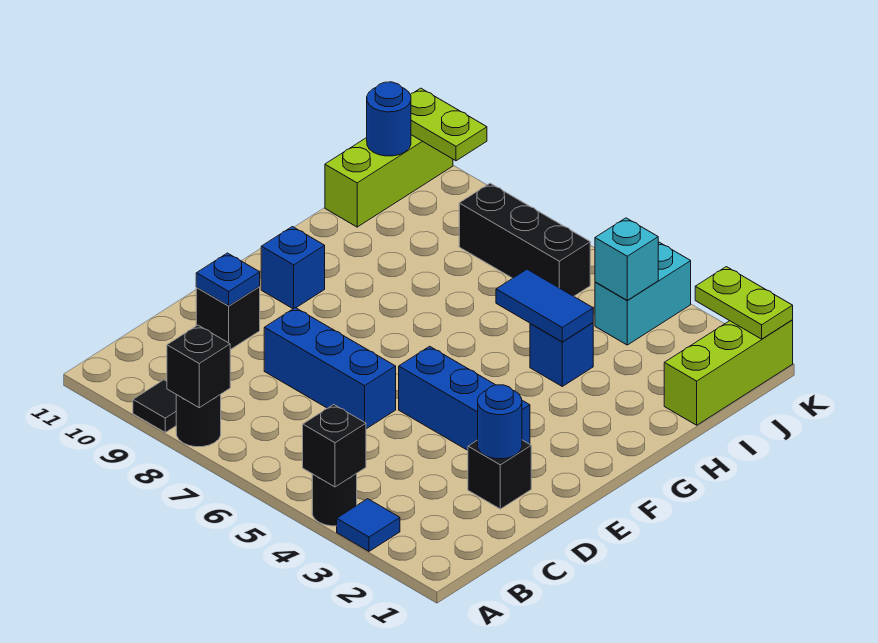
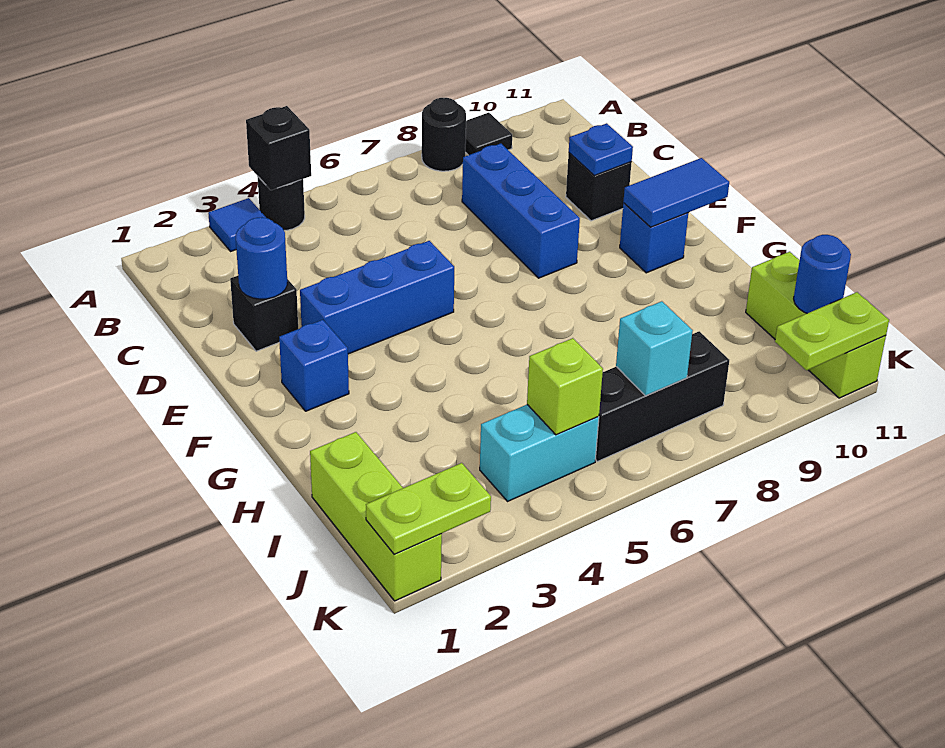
black 1x1 brick [167,325,230,408] -> none
blue 1x3 brick [264,308,396,429] -> blue 1x3 brick turned to [462,144,580,278]
blue 1x1 brick [530,323,593,386] -> blue 1x1 brick moved to [279,320,349,411]
blue 1x2 tile [496,269,593,342] -> blue 1x2 tile moved to [623,158,729,227]
cyan 1x2 brick [595,242,691,345] -> cyan 1x2 brick turned to [480,405,599,501]
cyan 1x1 brick [595,218,658,301] -> cyan 1x1 brick moved to [616,301,693,396]
none -> lime 1x1 brick [527,338,603,435]

